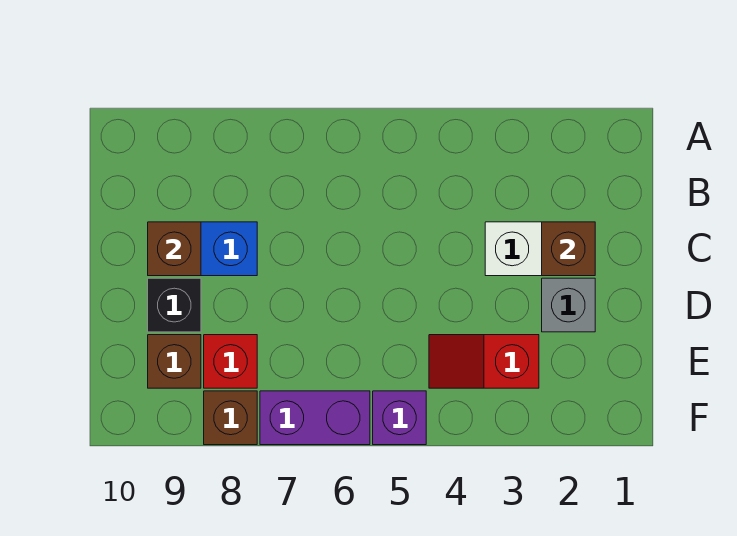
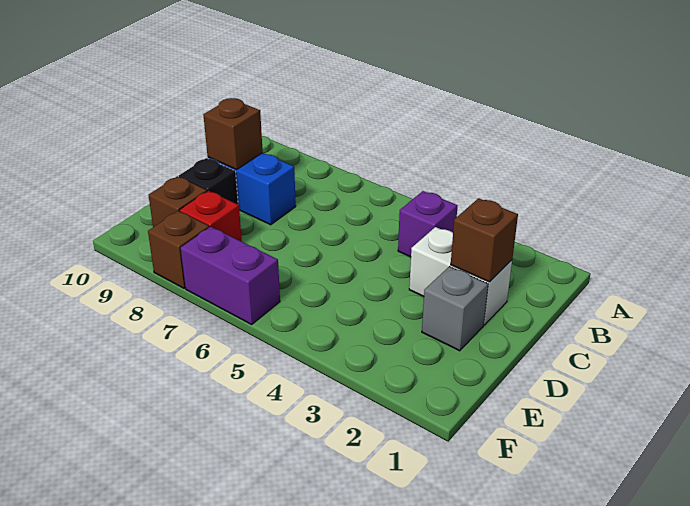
red 1x2 slope [429,335,539,388] -> none
purple 1x1 brick [373,391,426,445] -> purple 1x1 brick moved to [398,191,458,257]

